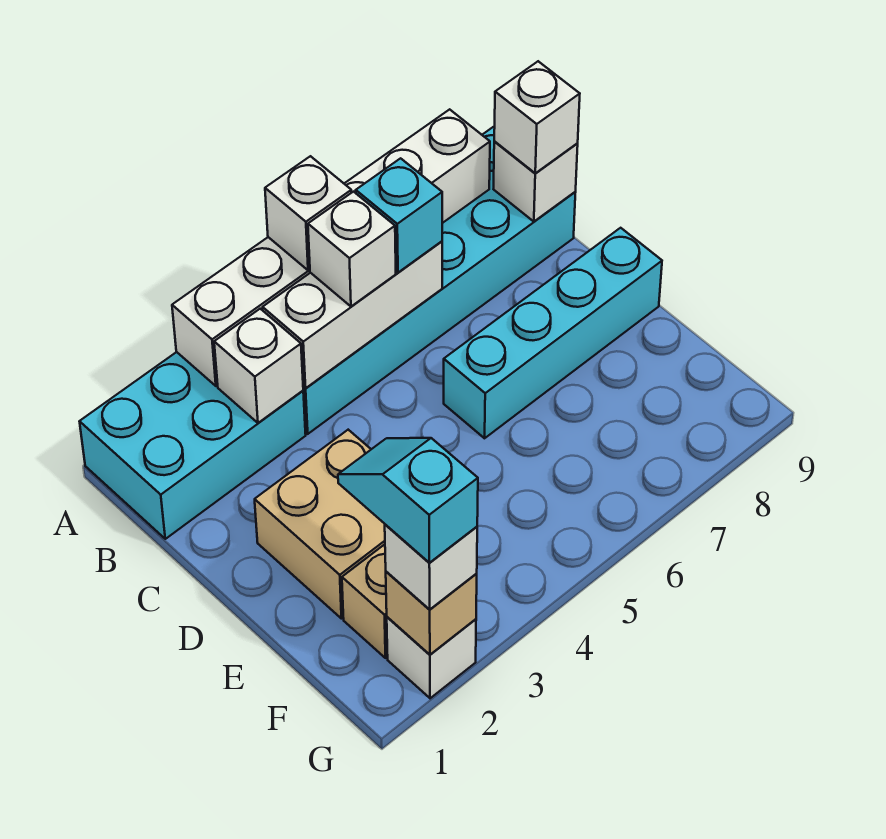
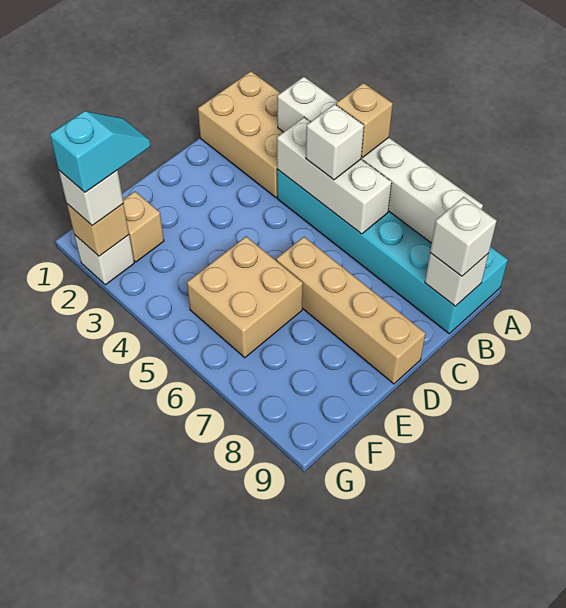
cyan 2x3 brick [79,352,306,539] -> tan 2x3 brick [198,71,283,197]
white 1x1 brick [265,156,351,270] -> tan 1x1 brick [336,83,393,158]
white 1x1 brick [214,309,303,423] -> none
cyan 1x1 brick [356,158,442,272] -> none
tan 2x2 brick [255,430,385,619] -> tan 2x2 brick moved to [187,237,303,358]
cyan 1x4 brick [444,228,662,438] -> tan 1x4 brick [276,237,426,384]

